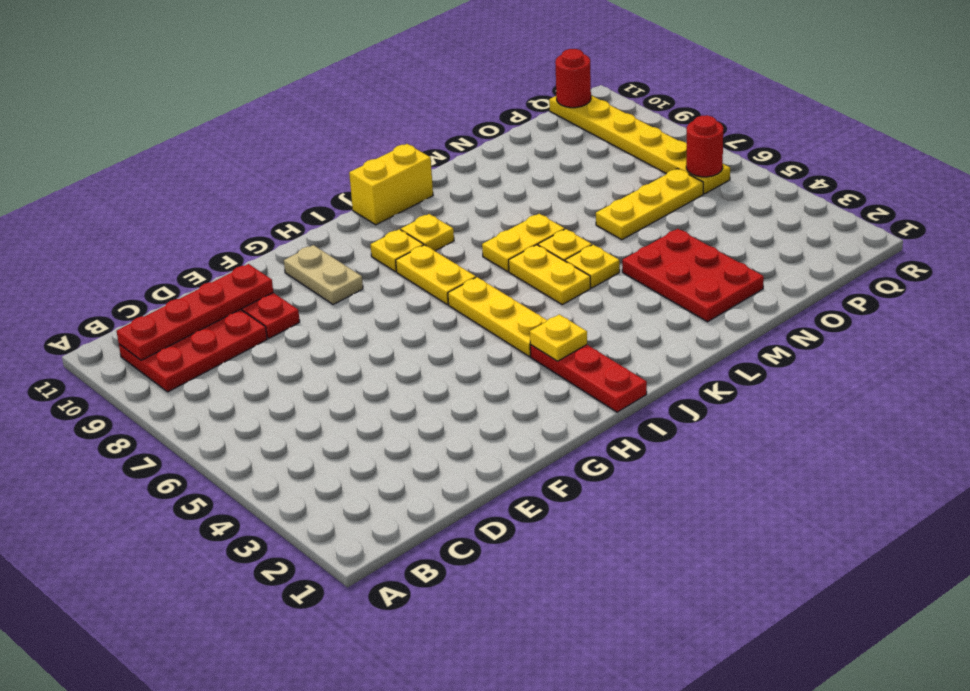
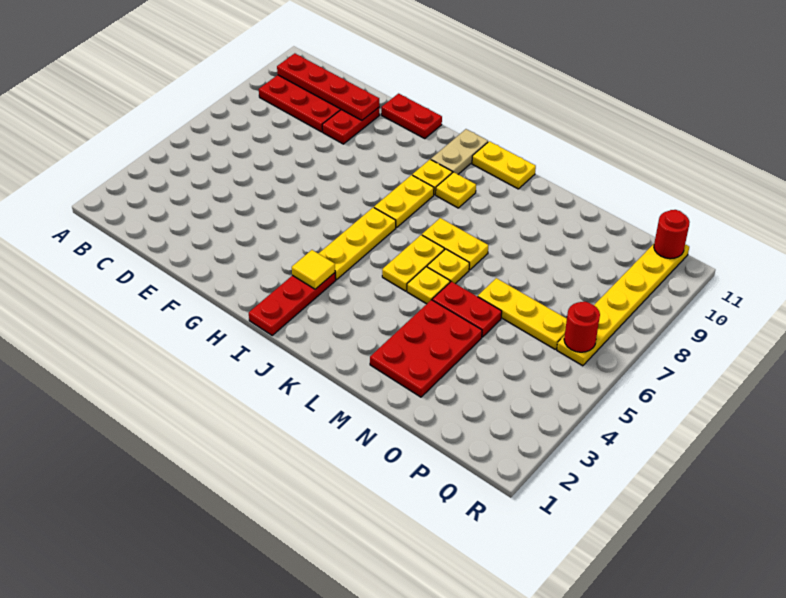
none -> red 1x2 plate [381,94,442,139]
tan 1x2 plate [284,245,363,304] -> tan 1x2 plate moved to [431,129,488,174]
yellow 1x1 plate [530,314,587,361] -> yellow 1x1 tile [292,250,335,289]
yellow 1x2 brick [349,144,433,225] -> yellow 1x2 plate [472,141,536,189]
none -> red 1x2 plate [432,281,502,337]

